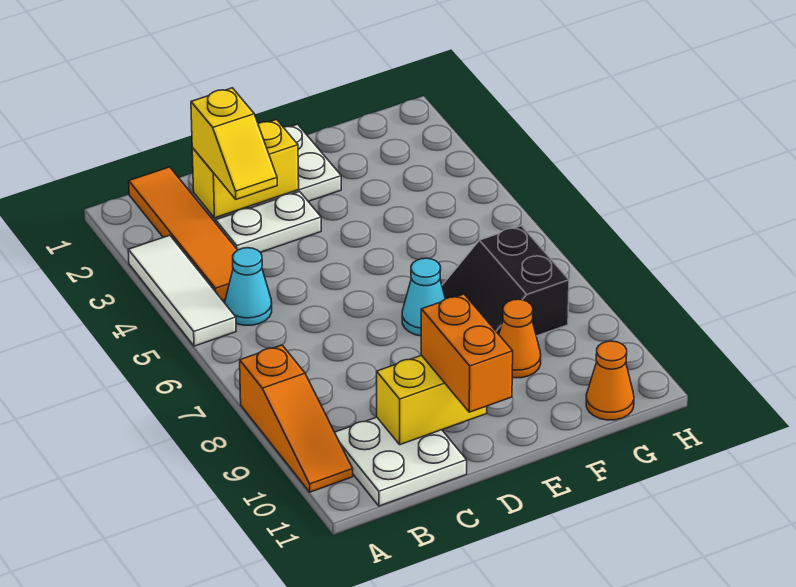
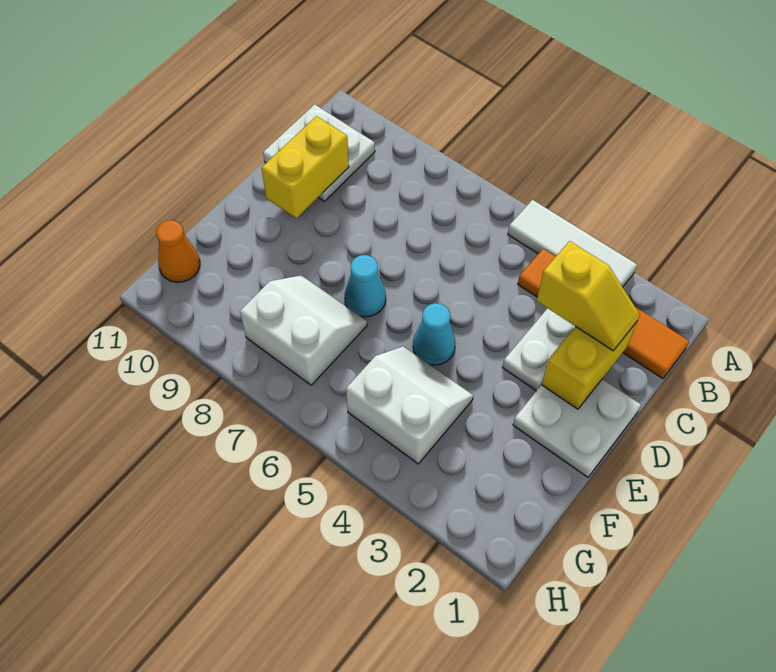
orange 1x3 slope [240,345,353,492] -> none
cyan 1x1 cone [225,248,272,325] -> cyan 1x1 cone moved to [413,303,455,365]
yellow 1x2 slope [191,88,277,199] -> yellow 1x2 slope turned to [537,241,640,351]
orange 1x2 brick [421,294,513,412] -> none
none -> white 2x2 slope [346,346,473,464]
black 2x2 slope [442,226,569,336] -> white 2x2 slope [240,275,367,385]
orange 1x1 cone [499,299,541,378] -> none

